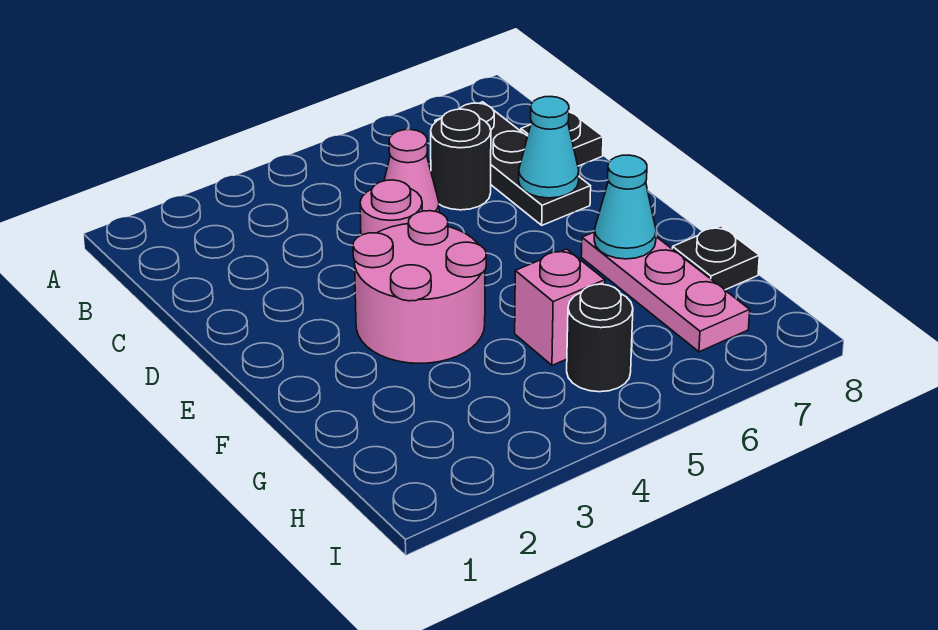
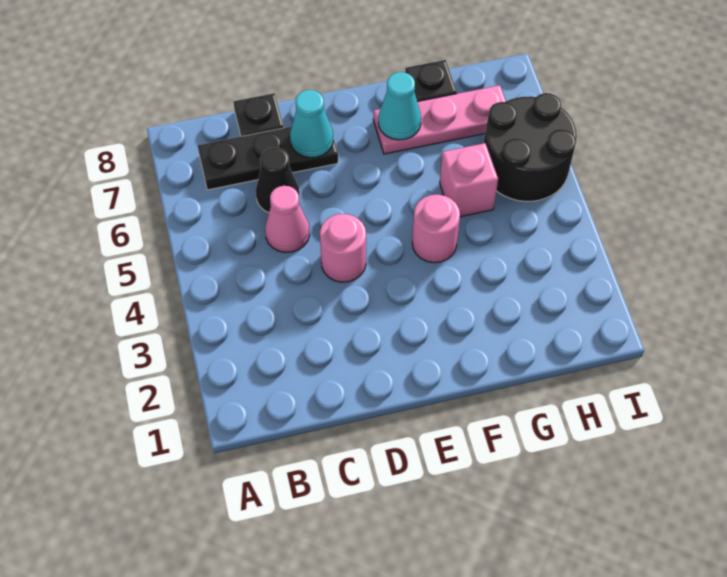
black 1x1 round brick [431,109,491,210] -> black 1x1 cone [256,147,300,213]
pink 2x2 round brick [353,211,486,363] -> pink 1x1 round brick [412,194,460,263]
black 1x1 round brick [567,284,633,392] -> black 2x2 round brick [484,93,577,201]

